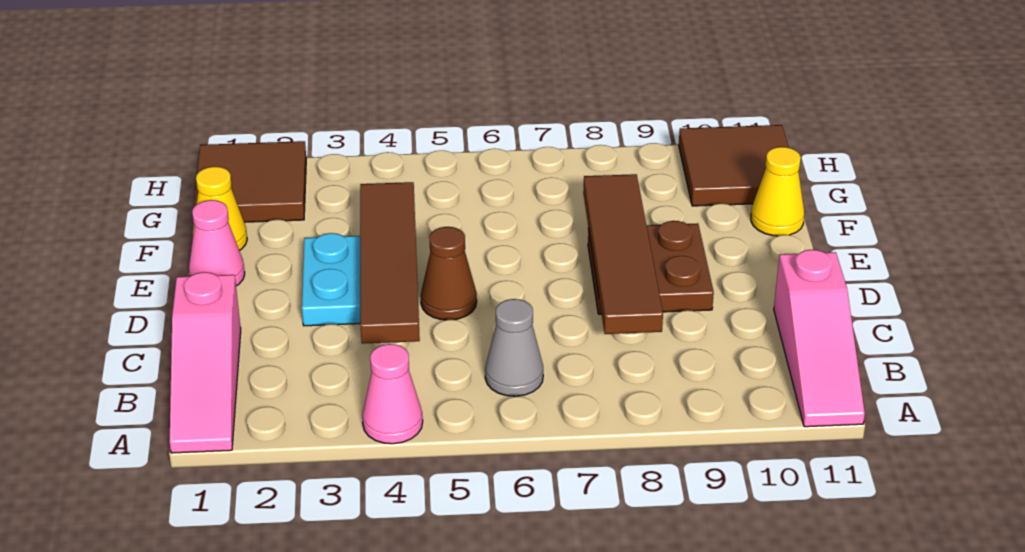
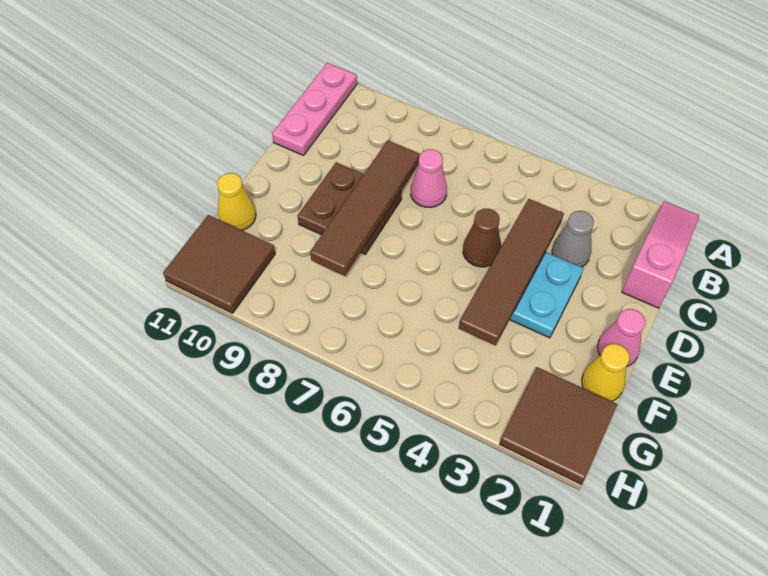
pink 1x1 cone [362,344,423,444] -> pink 1x1 cone moved to [411,149,447,207]
pink 1x3 slope [774,250,865,427] -> pink 1x3 plate [272,63,357,155]
grey 1x1 cone [485,299,543,396] -> grey 1x1 cone moved to [552,211,594,267]

